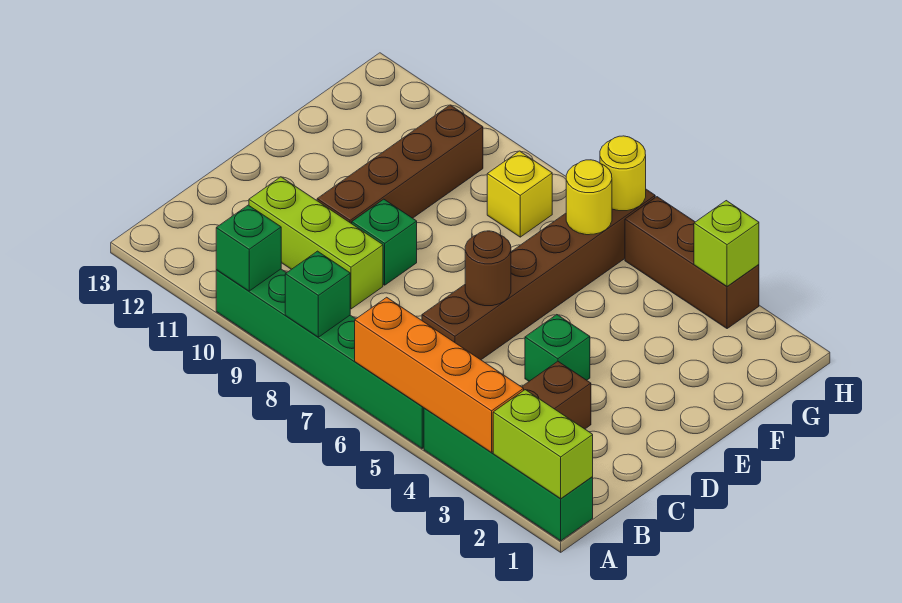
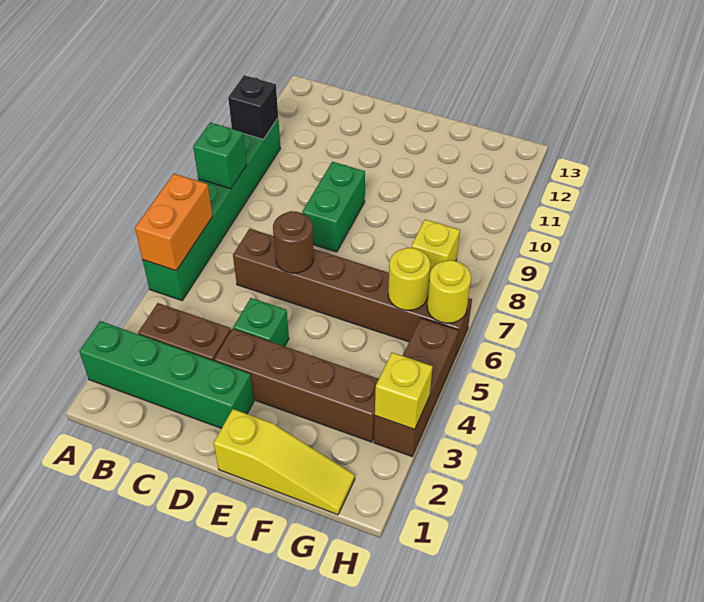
green 1x4 brick [424,408,593,541] -> green 1x4 brick turned to [79,321,254,428]
lime 1x2 brick [493,390,593,498] -> none
orange 1x4 brick [355,297,524,452] -> orange 1x2 brick [135,174,213,271]
green 1x1 brick [216,205,281,291] -> black 1x1 brick [228,75,278,139]
lime 1x3 brick [249,177,383,309] -> none
green 1x1 brick [352,199,417,285] -> green 1x2 brick [302,162,365,252]
brown 1x4 brick [317,105,483,224] -> brown 1x4 brick moved to [214,329,379,442]
none -> yellow 1x3 slope [213,409,355,515]
lime 1x1 brick [694,201,759,286] -> yellow 1x1 brick [375,353,433,429]

